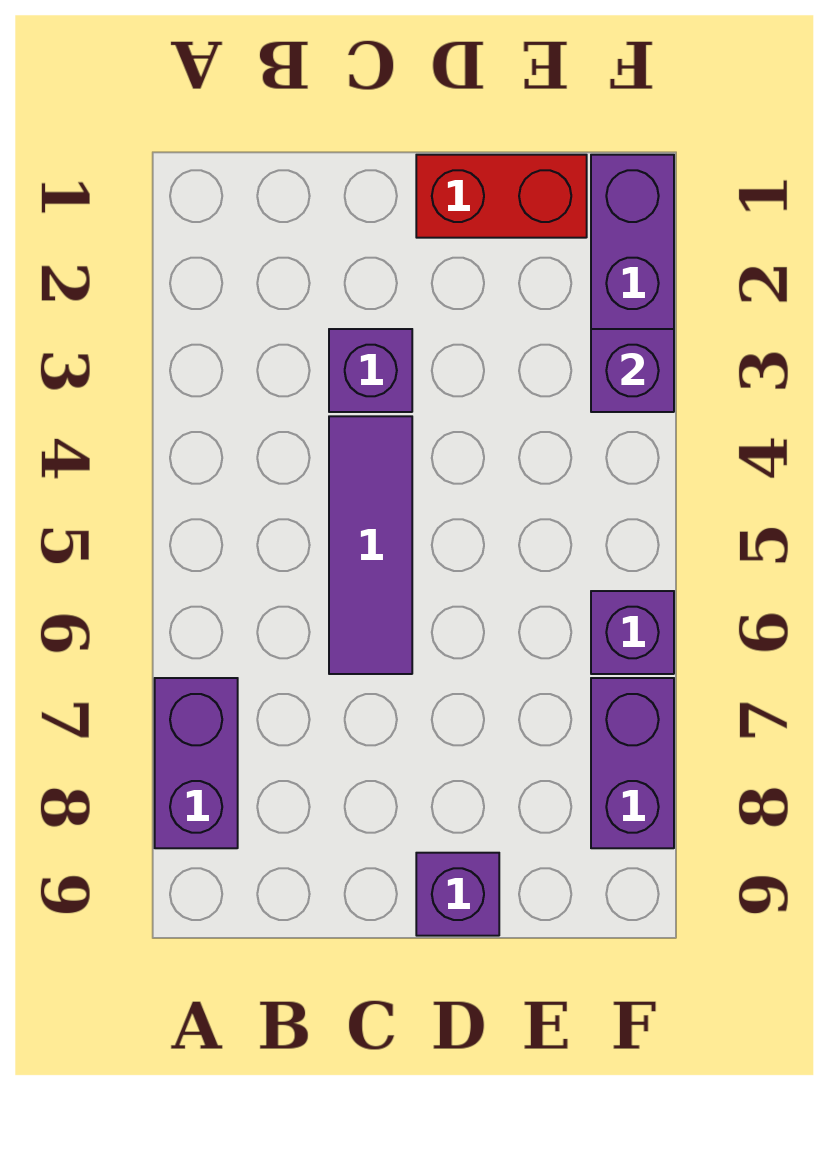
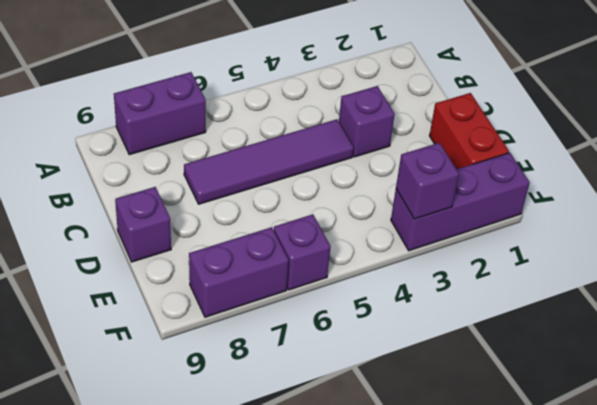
purple 1x3 tile [329,416,412,674] -> purple 1x4 tile [184,119,354,204]

